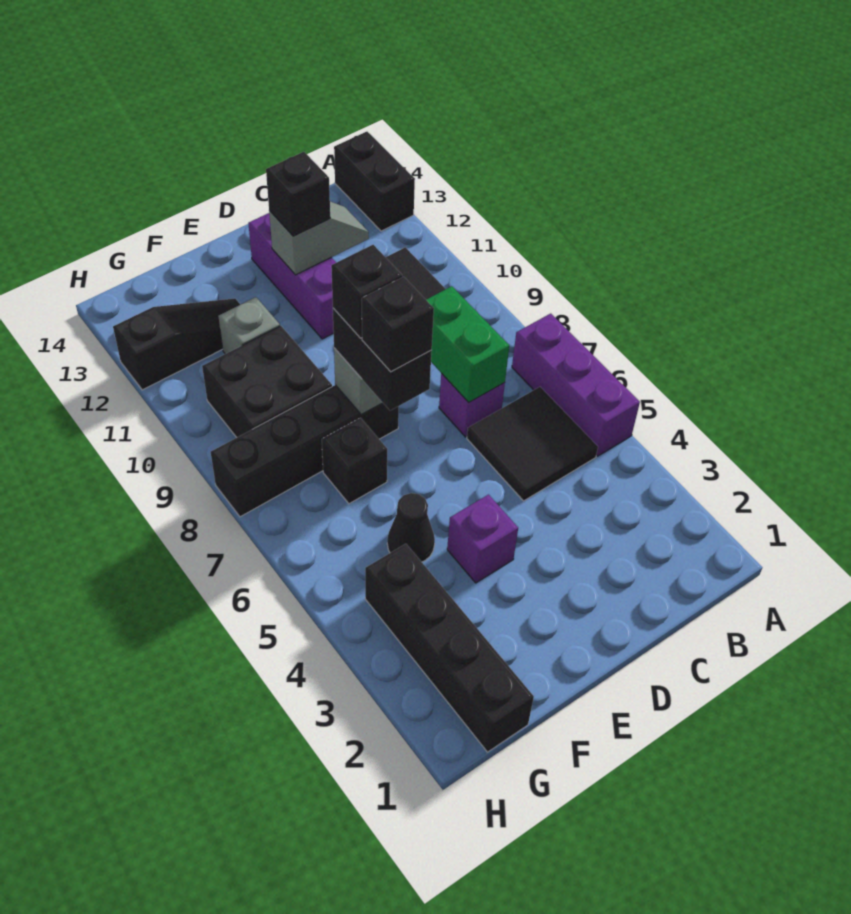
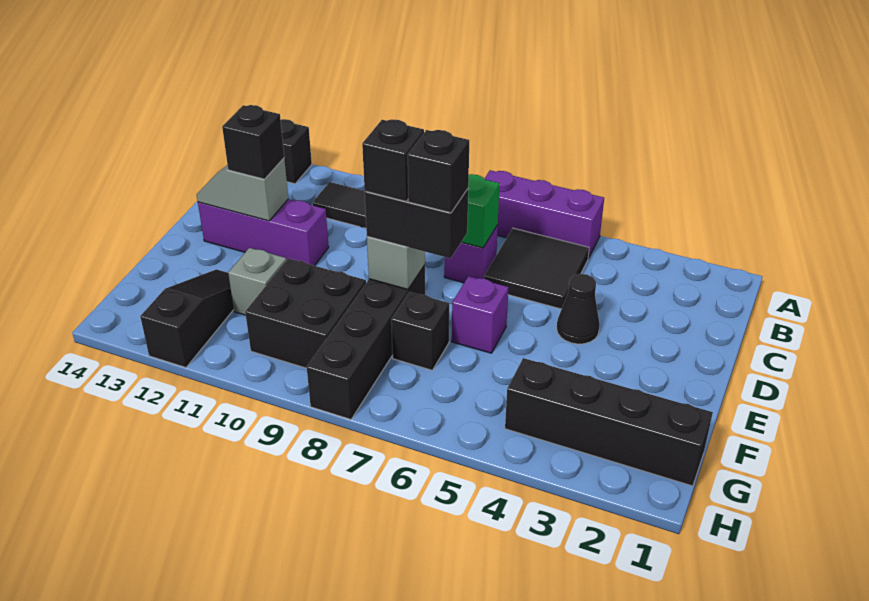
grey 1x2 slope [269,201,369,275] -> grey 1x2 slope turned to [197,158,288,221]
purple 1x1 brick [447,495,518,583] -> purple 1x1 brick moved to [452,276,508,353]
black 1x1 cone [387,493,435,562] -> black 1x1 cone moved to [557,274,600,344]

